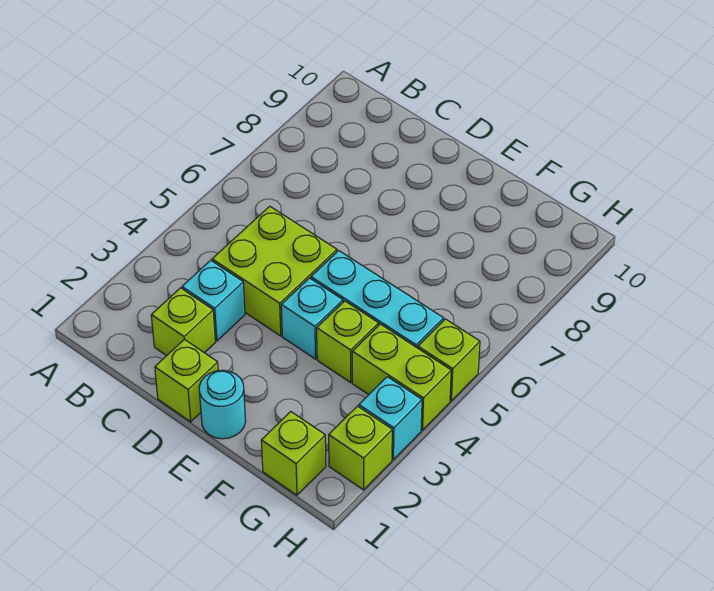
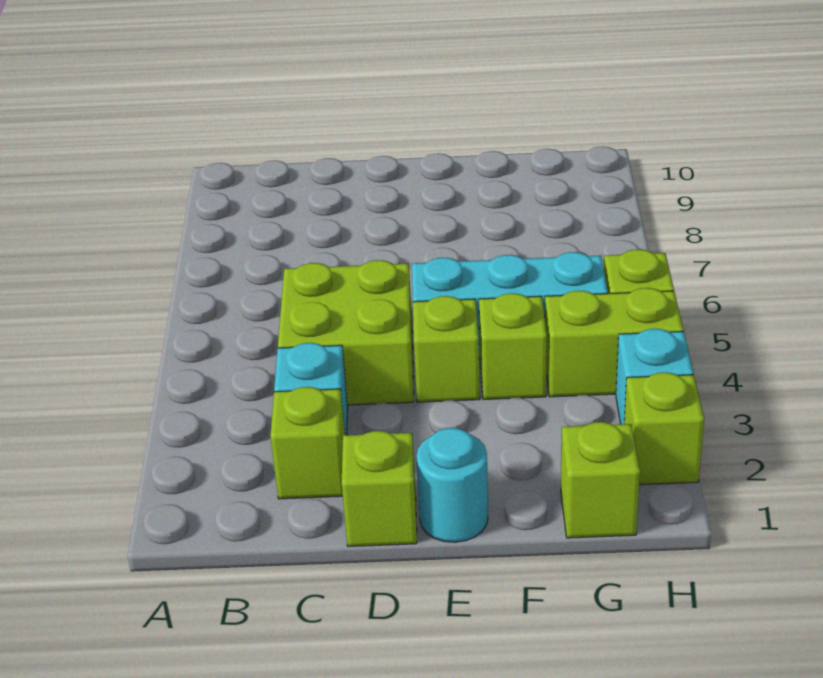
cyan 1x1 brick [281,278,343,359] -> lime 1x1 brick [413,296,480,402]

